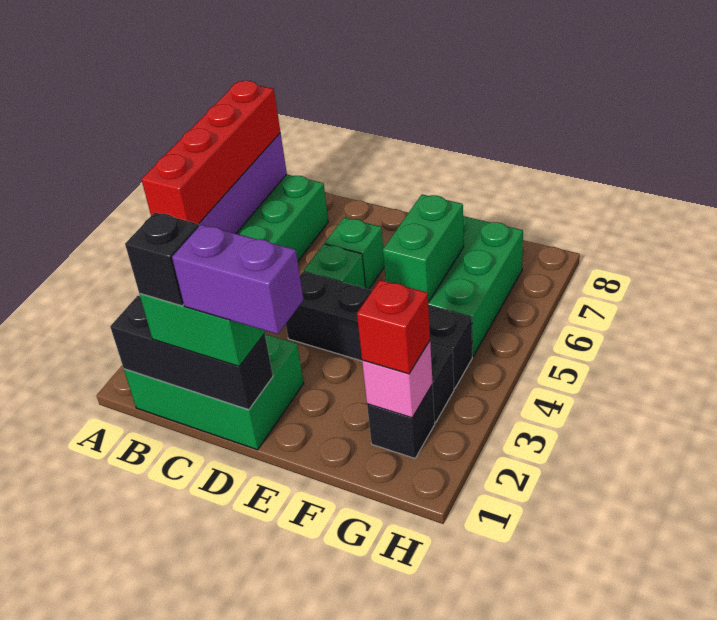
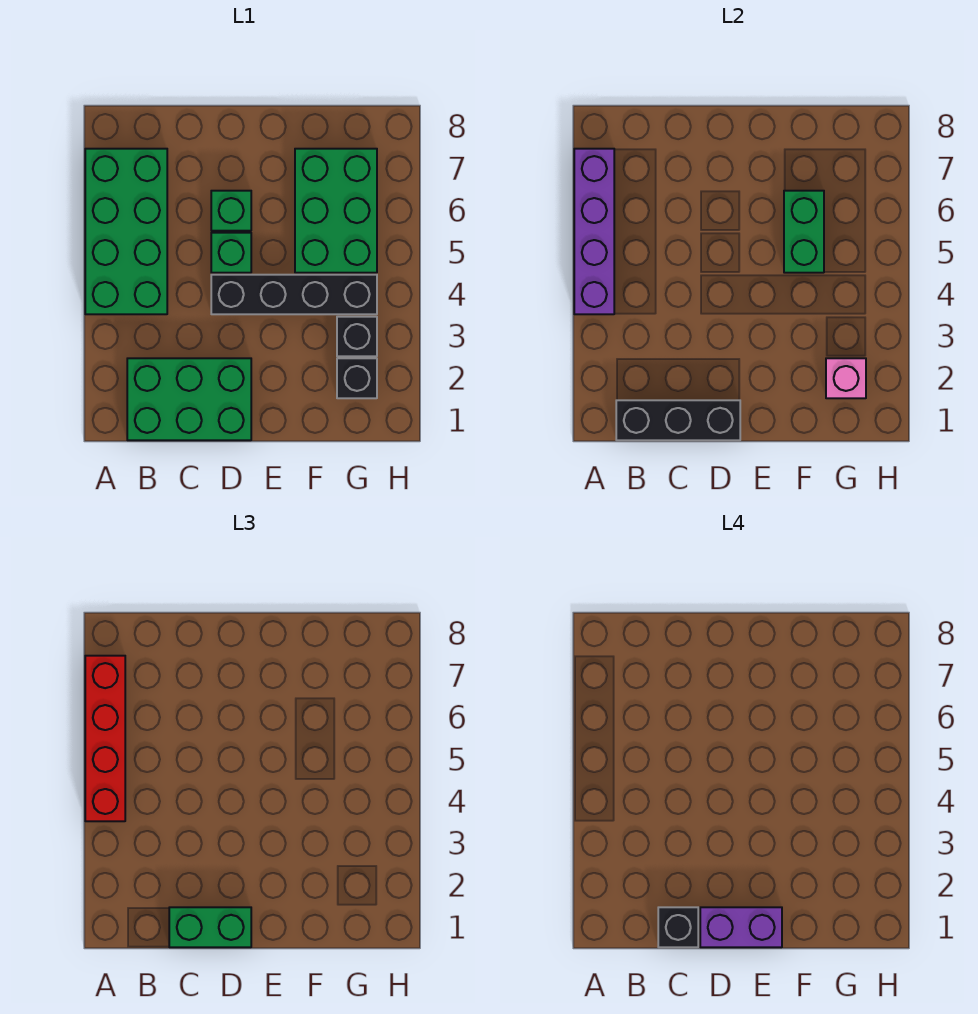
red 1x1 brick [357,280,430,374] -> none

